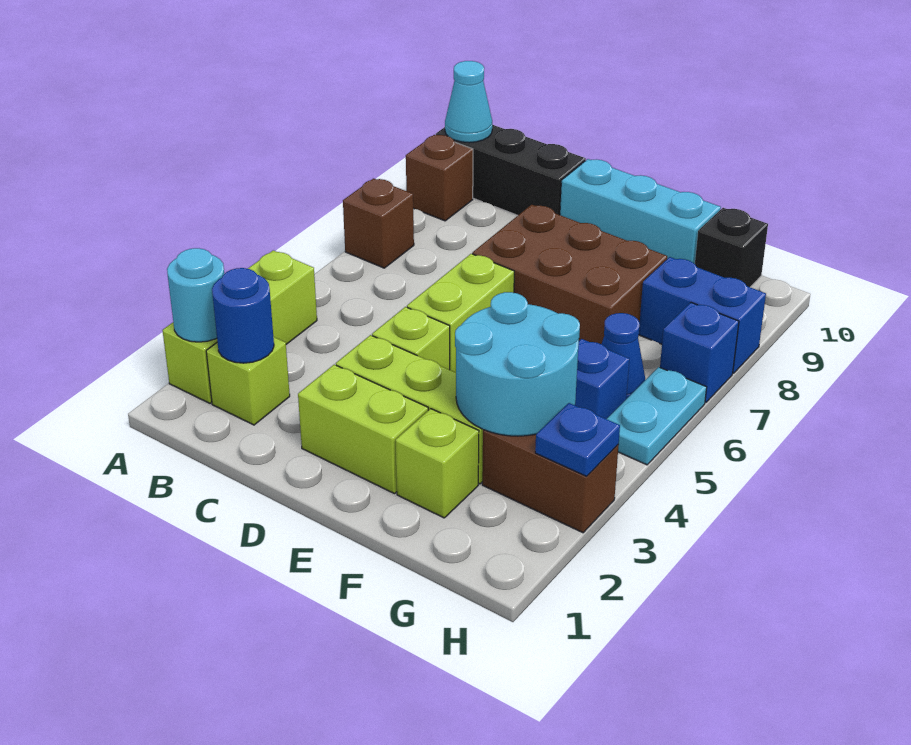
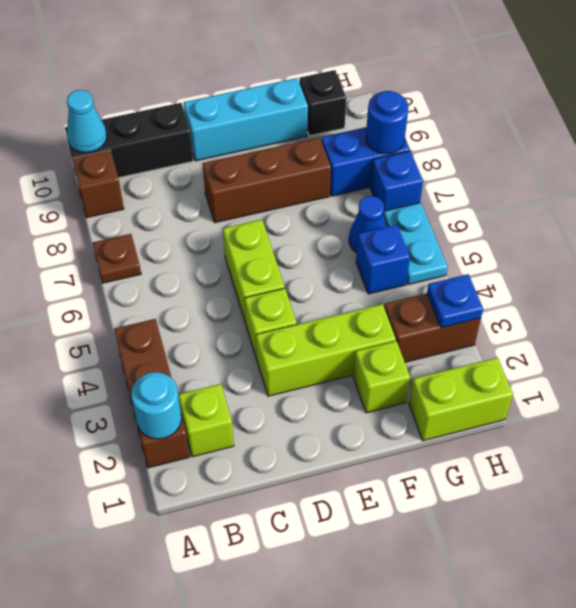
lime 1x3 brick [162,250,317,403] -> brown 1x3 brick [114,319,190,468]
brown 1x1 brick [343,178,414,268] -> brown 1x1 plate [93,234,141,283]
blue 1x1 round brick [212,268,274,363] -> blue 1x1 round brick moved to [366,91,408,154]
lime 1x2 brick [298,365,428,494] -> lime 1x2 brick moved to [409,358,513,441]
brown 2x3 brick [472,205,667,344] -> brown 1x3 brick [203,137,331,223]
cyan 2x2 round brick [455,292,580,436] -> none

